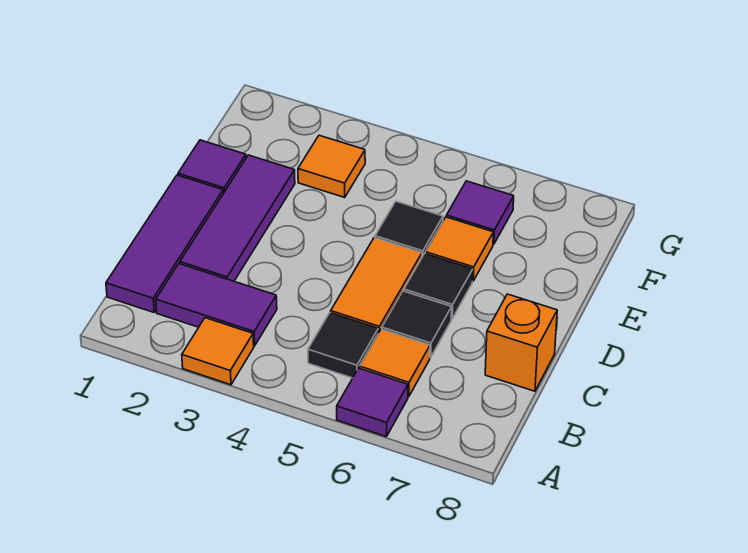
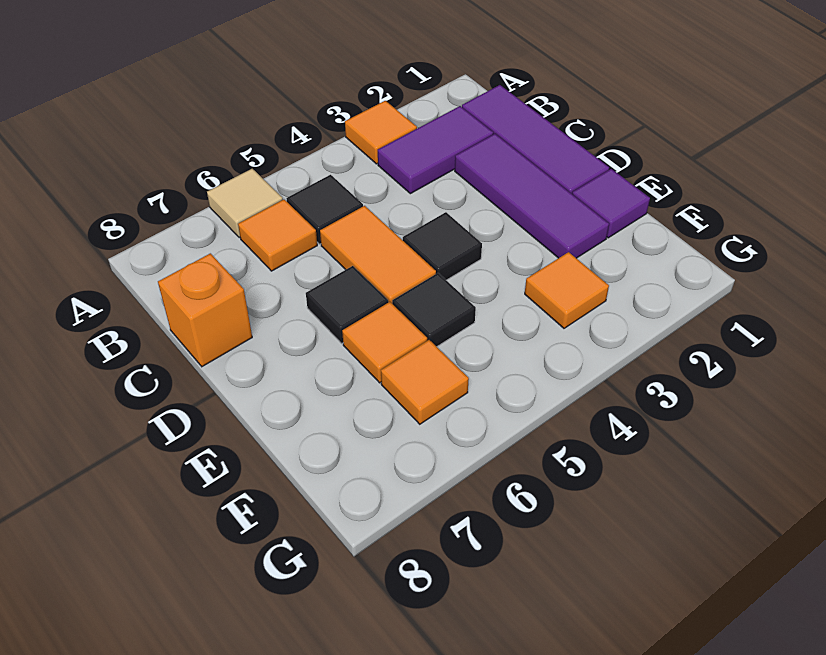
purple 1x1 tile [337,368,408,437] -> tan 1x1 tile [207,169,283,238]
black 1x1 tile [382,291,452,357] -> black 1x1 tile moved to [403,212,482,280]
purple 1x1 tile [446,181,514,244] -> orange 1x1 tile [381,340,469,424]

